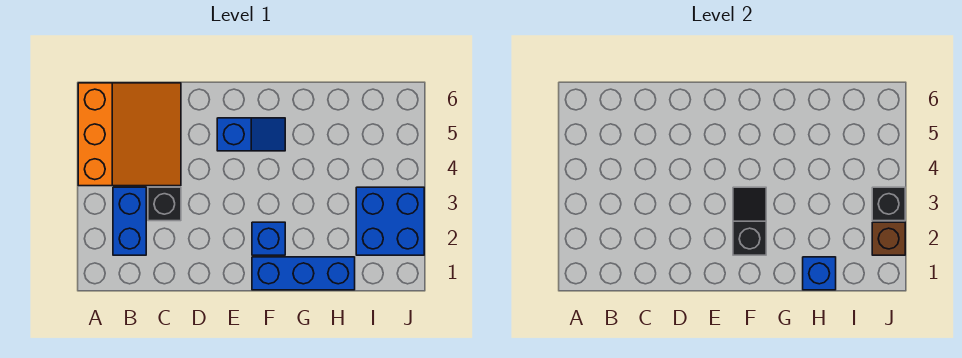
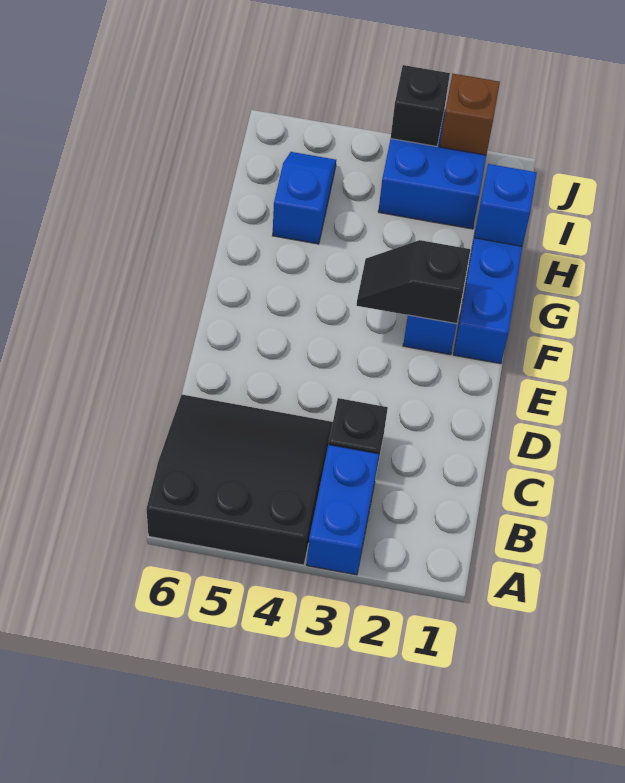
orange 3x3 slope [78,83,181,186] -> black 3x3 slope [147,395,333,565]
blue 1x2 brick [113,187,146,255] -> blue 1x2 brick turned to [307,445,379,575]
blue 1x2 slope [217,118,285,151] -> blue 1x2 slope moved to [273,152,336,244]

